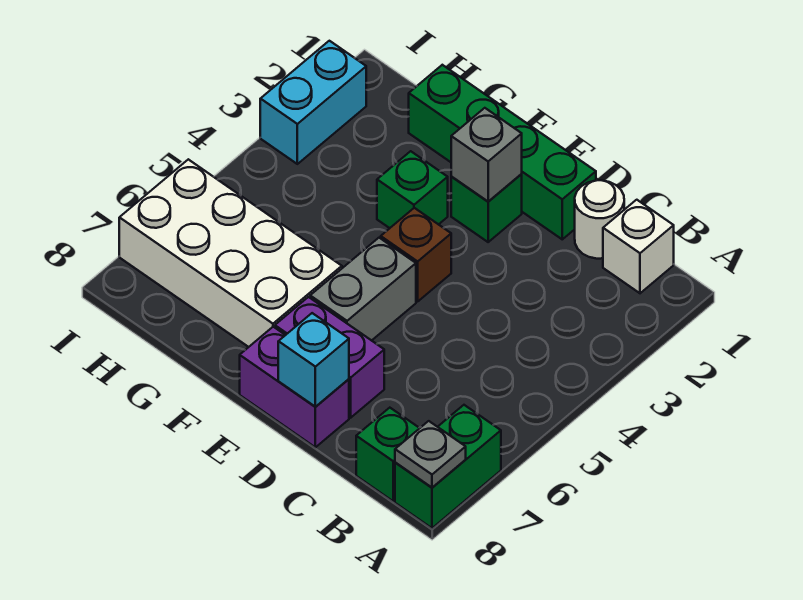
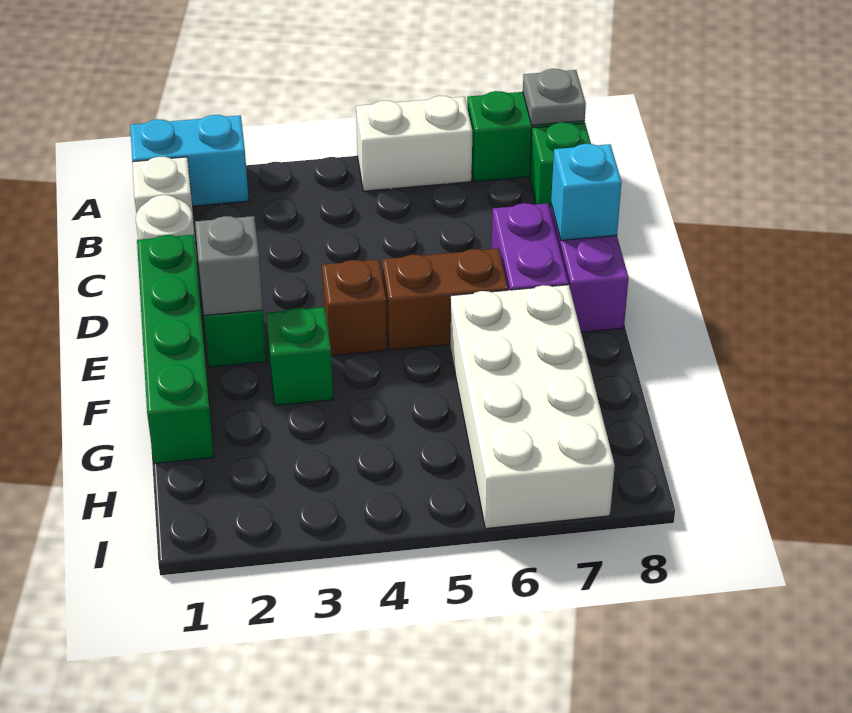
none -> white 1x2 brick [356,96,472,191]
grey 1x2 brick [310,238,416,341] -> brown 1x2 brick [382,249,508,350]
cyan 1x2 brick [260,41,366,164] -> cyan 1x2 brick moved to [130,115,249,206]

